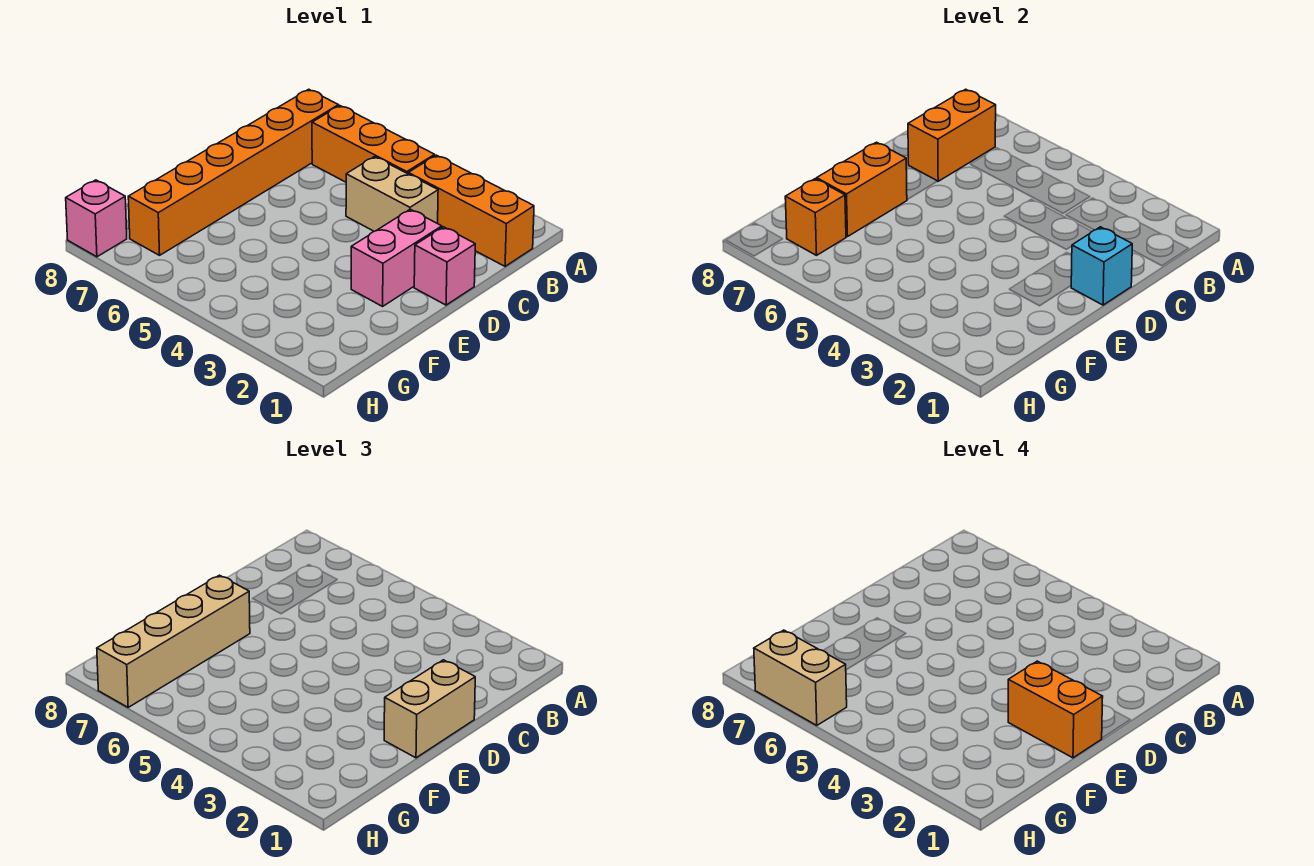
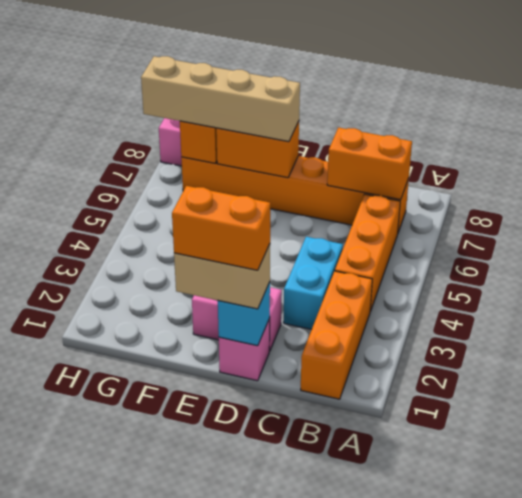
tan 1x2 brick [346,157,438,231] -> cyan 1x2 brick [284,237,343,329]
orange 1x2 brick [1008,661,1103,758] -> orange 1x2 brick turned to [172,186,270,270]
tan 1x2 brick [754,630,847,725] -> none

